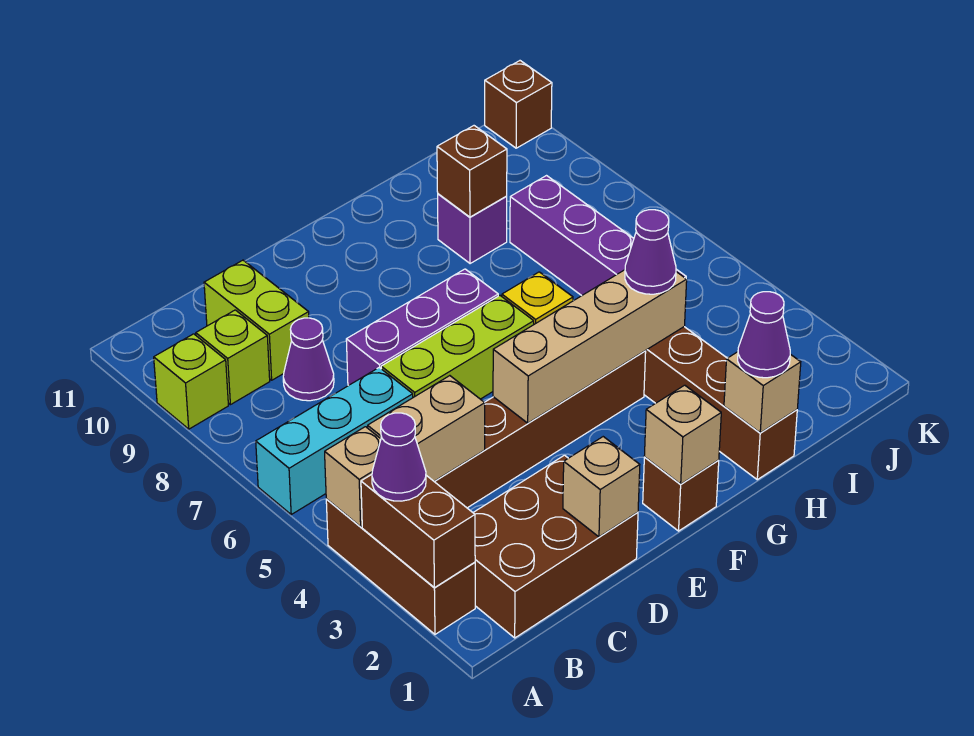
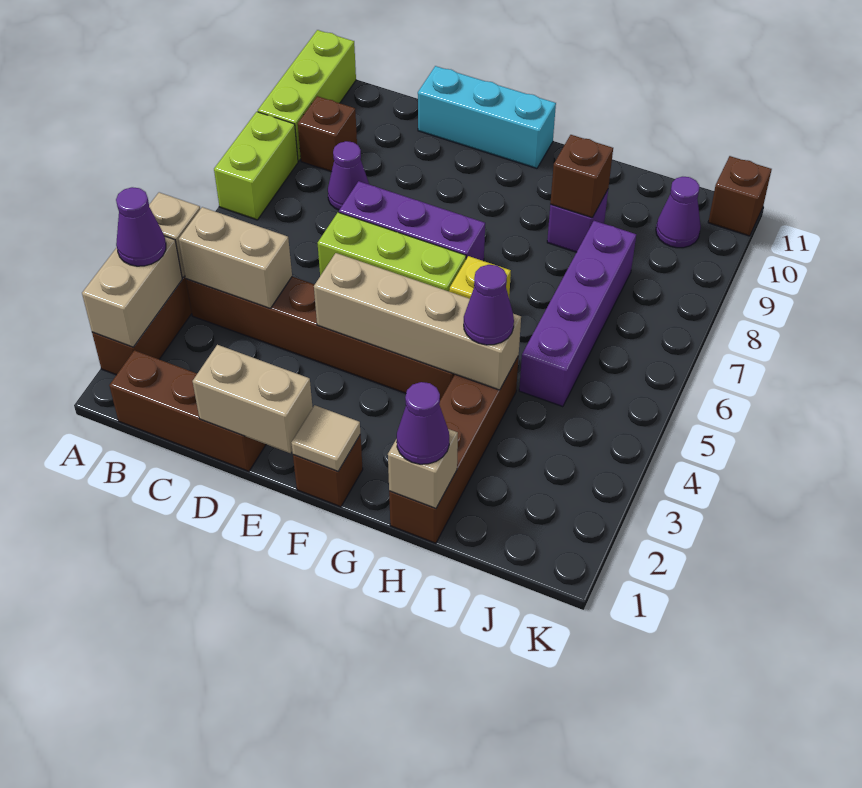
brown 1x2 brick [361,475,475,588] -> tan 1x2 brick [82,236,182,347]
cyan 1x3 brick [256,367,413,514] -> cyan 1x3 brick moved to [418,66,556,168]
lime 1x1 brick [154,334,228,429] -> lime 1x3 brick [258,30,356,161]
brown 2x3 brick [473,455,638,638] -> brown 1x3 brick [109,350,266,471]
lime 1x1 brick [196,310,270,405] -> brown 1x1 brick [298,96,357,172]
lime 1x2 brick [204,260,309,380] -> lime 1x2 brick moved to [214,112,298,220]
tan 1x1 brick [563,437,640,537] -> tan 1x2 brick [192,345,313,453]
tan 1x1 brick [644,385,721,484] -> tan 1x1 tile [292,405,360,471]
none -> purple 1x1 cone [656,177,701,248]

